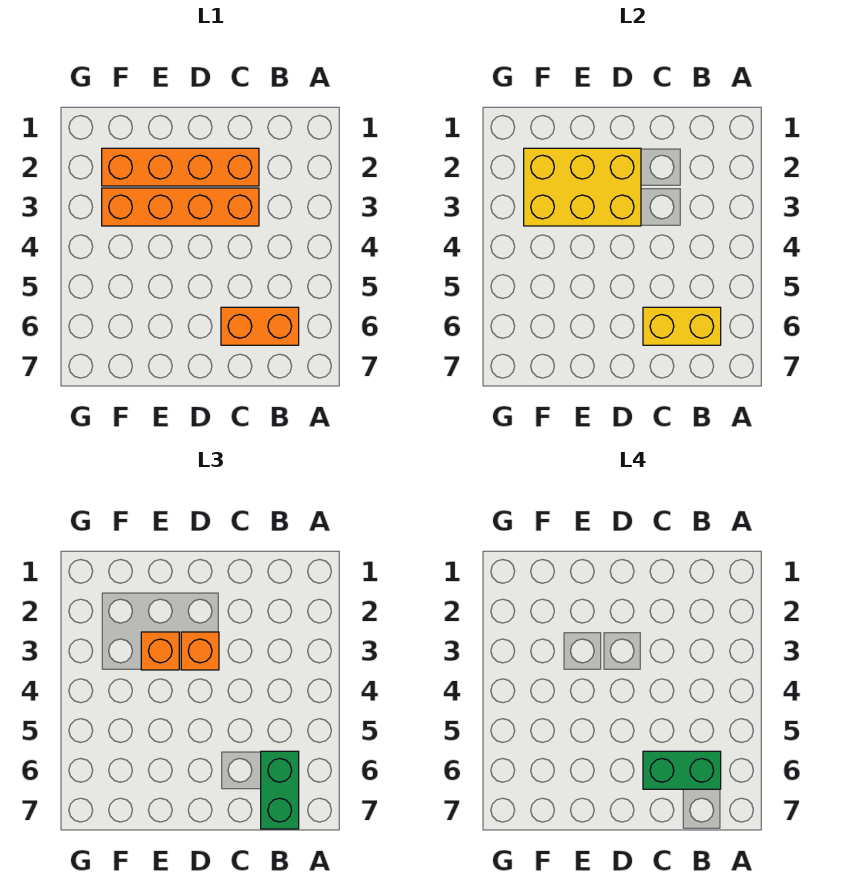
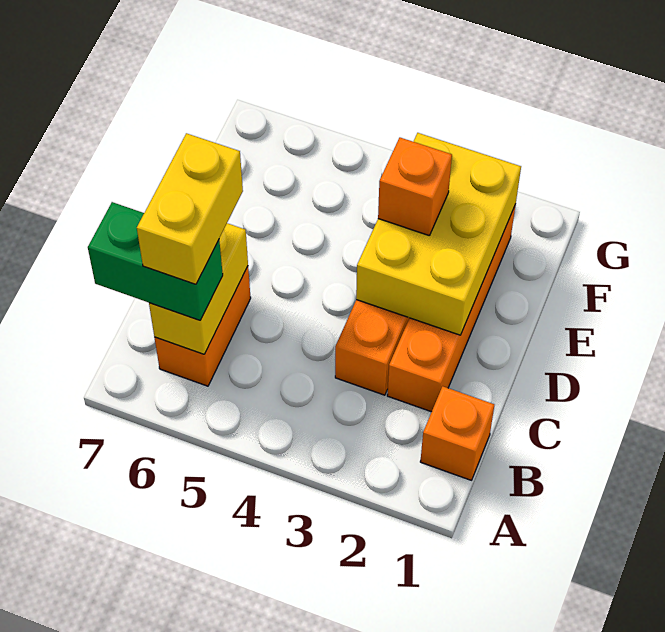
green 1x2 brick [643,751,721,789] -> yellow 1x2 brick [137,133,243,284]
orange 1x1 brick [181,632,219,670] -> orange 1x1 brick moved to [420,386,494,480]

